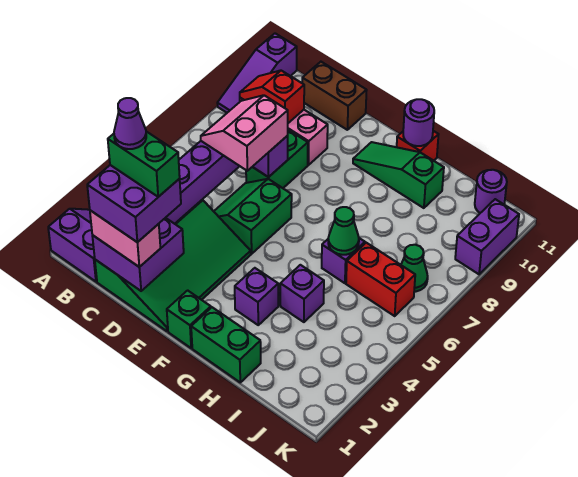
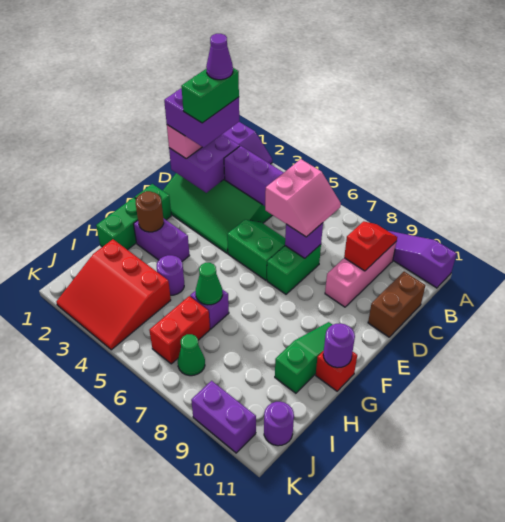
pink 2x2 slope [201,95,288,171] -> pink 2x2 slope turned to [265,159,341,237]
green 1x2 brick [246,130,308,188] -> green 1x2 brick turned to [267,245,321,294]
none -> brown 1x1 round brick [136,191,164,232]
purple 1x1 brick [235,268,278,325] -> purple 1x2 brick [134,218,189,261]
purple 1x1 brick [280,265,324,322] -> purple 1x1 round brick [157,255,184,295]
none -> red 3x3 slope [56,239,171,350]

